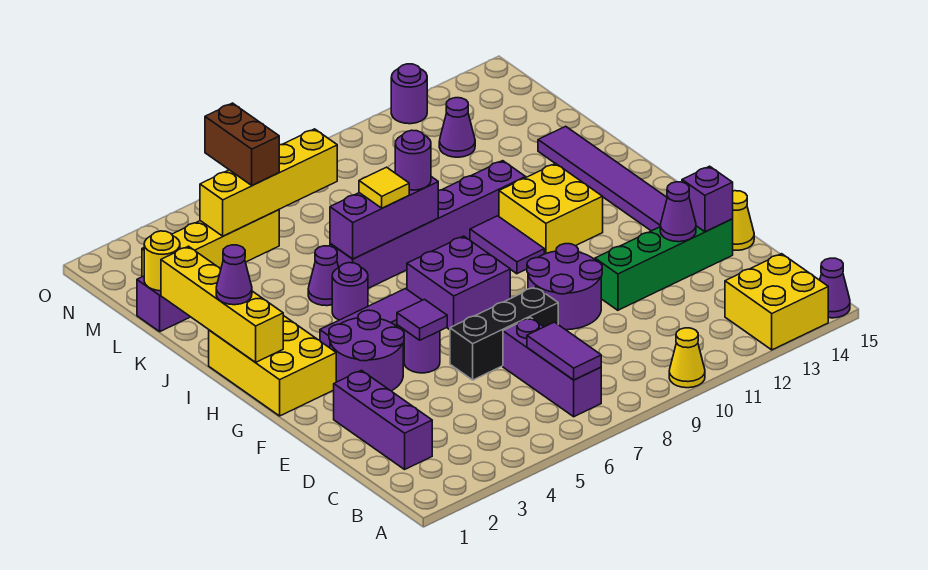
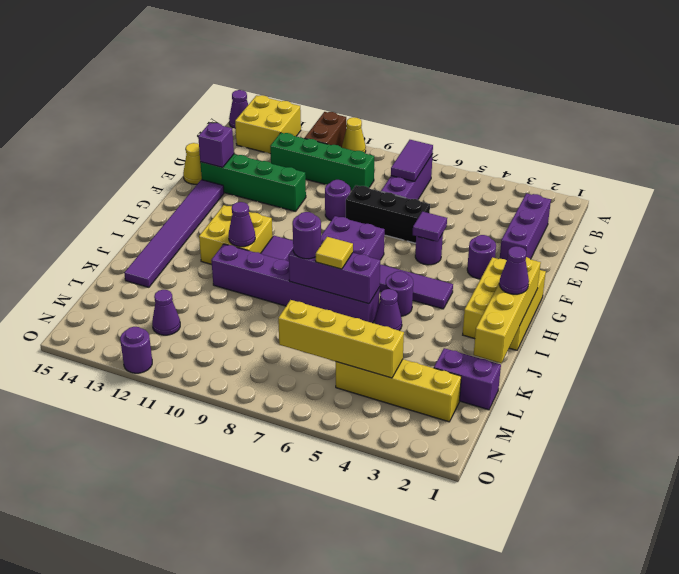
none -> green 1x4 brick [270,133,374,191]
purple 2x2 round brick [527,244,602,330] -> purple 1x1 round brick [325,180,351,221]
purple 1x1 cone [660,182,696,242] -> purple 1x1 cone moved to [229,202,255,247]
purple 2x2 round brick [329,310,404,391] -> purple 1x1 round brick [467,235,496,279]
yellow 1x1 round brick [144,231,180,291] -> none
brown 1x2 brick [205,103,279,186] -> brown 1x2 brick moved to [304,112,346,148]

